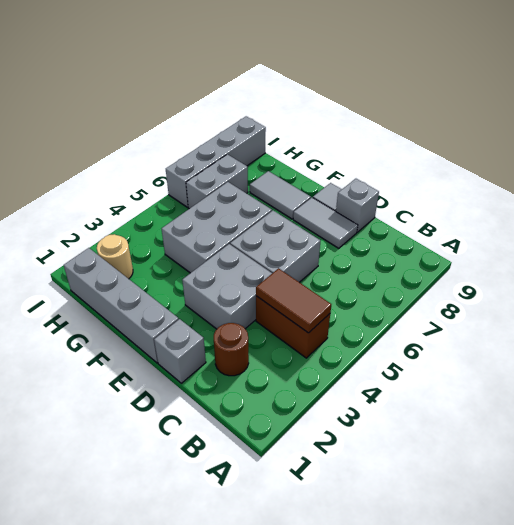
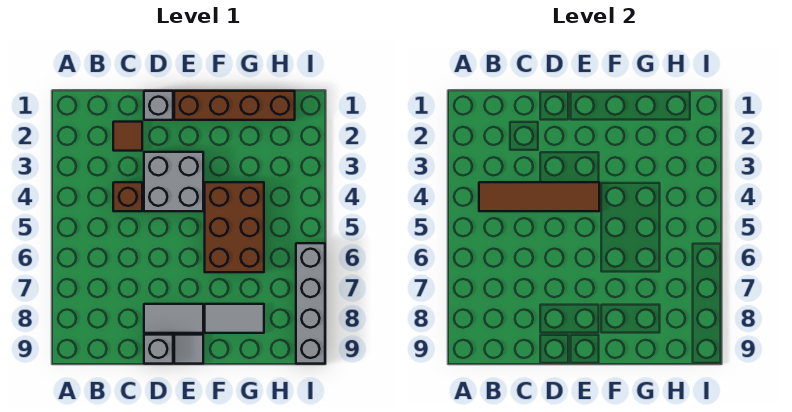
brown 1x2 brick [256,296,330,358] -> brown 1x1 brick [113,182,142,211]
brown 1x2 tile [256,268,331,333] -> brown 1x4 tile [479,182,599,211]
brown 1x1 round brick [214,323,249,376] -> brown 1x1 tile [113,122,142,151]
grey 2x2 brick [230,210,320,282] -> none
grey 1x4 brick [64,248,179,363] -> brown 1x4 brick [174,91,295,120]
grey 2x3 brick [162,182,272,273] -> brown 2x3 brick [205,182,264,272]
tan 1x1 round brick [97,234,133,279] -> none
grey 1x2 brick [186,154,248,209] -> none

